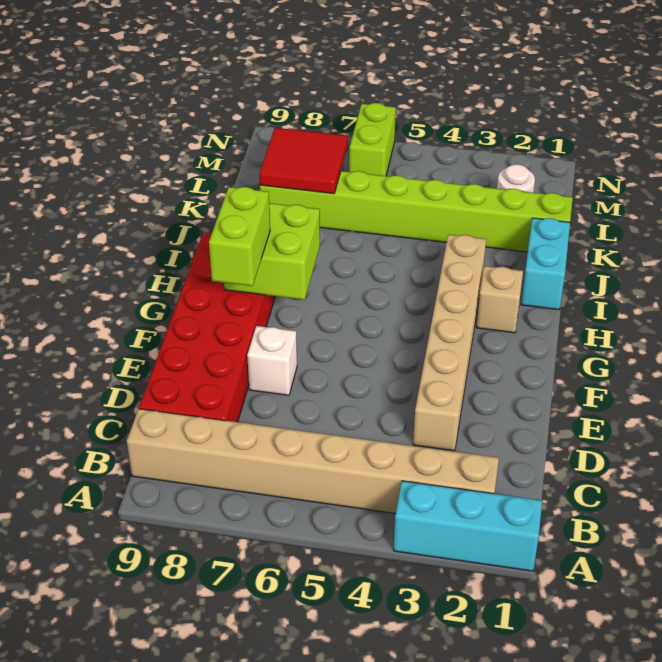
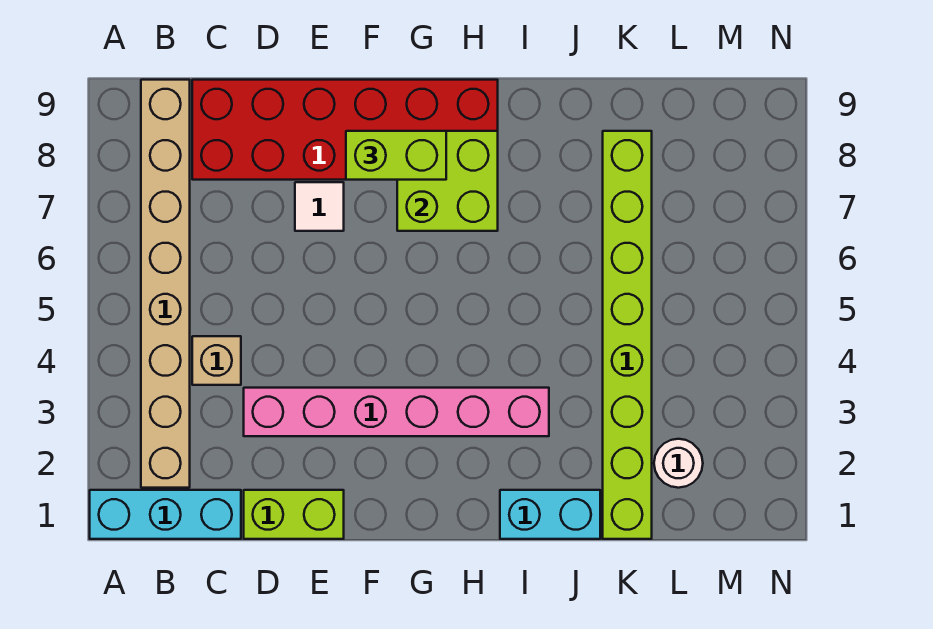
cyan 1x3 brick [393,481,542,571] -> cyan 1x3 brick turned to [90,490,241,539]
tan 1x6 brick [413,235,486,451] -> pink 1x6 brick [244,388,549,436]
white 1x1 brick [247,326,297,395] -> white 1x1 tile [295,182,344,231]
tan 1x1 brick [476,266,523,333] -> tan 1x1 brick moved to [192,336,241,385]
red 2x2 tile [259,128,348,194] -> none
lime 1x2 brick [349,103,396,176] -> lime 1x2 brick moved to [244,490,344,539]

